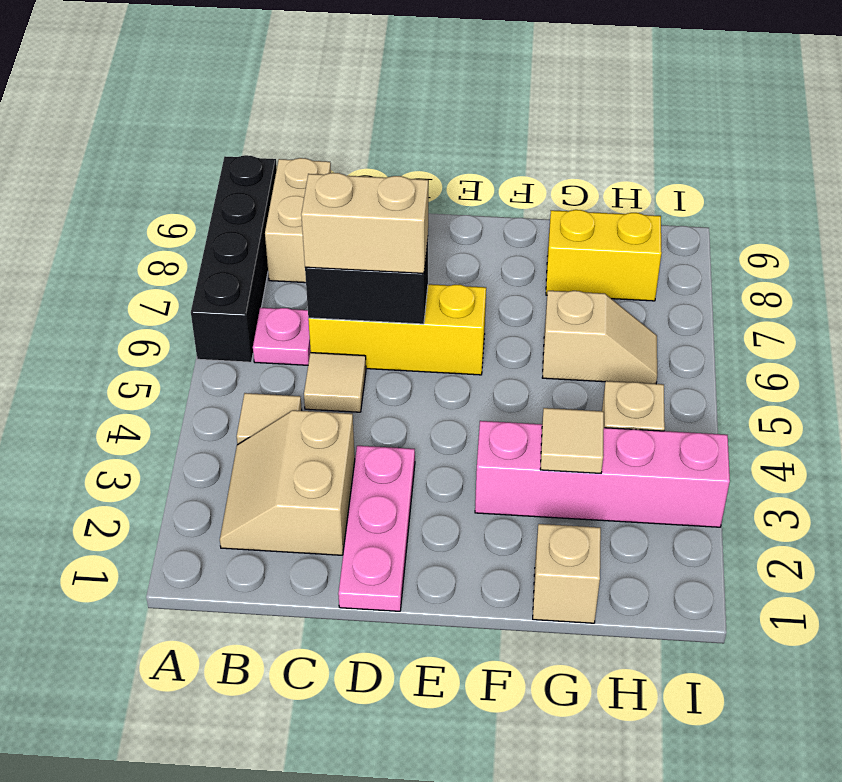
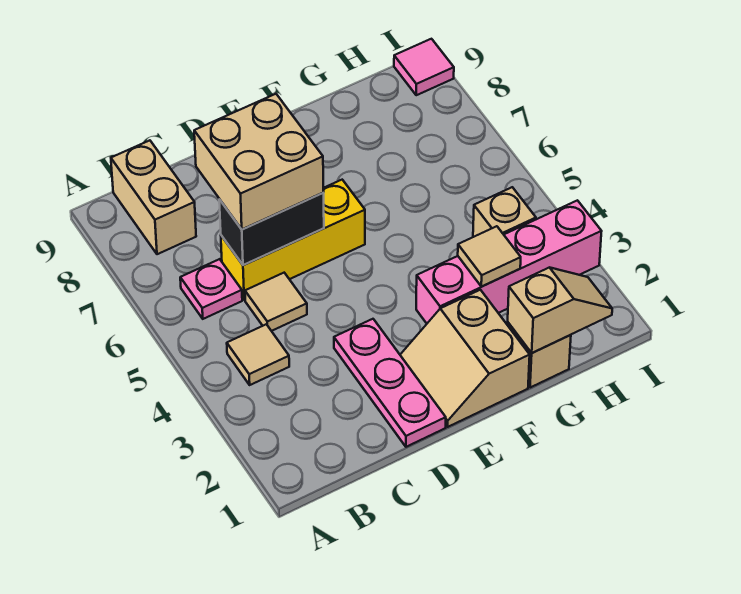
black 1x4 brick [191,155,277,362] -> none
tan 2x2 slope [220,410,355,555] -> tan 2x2 slope moved to [400,290,530,427]
tan 1x2 brick [301,173,428,273] -> tan 2x2 brick [194,94,324,229]
tan 1x2 slope [542,291,657,384] -> tan 1x2 slope moved to [508,268,612,353]
yellow 1x2 brick [546,210,662,301] -> none
none -> pink 1x1 tile [394,39,454,95]

